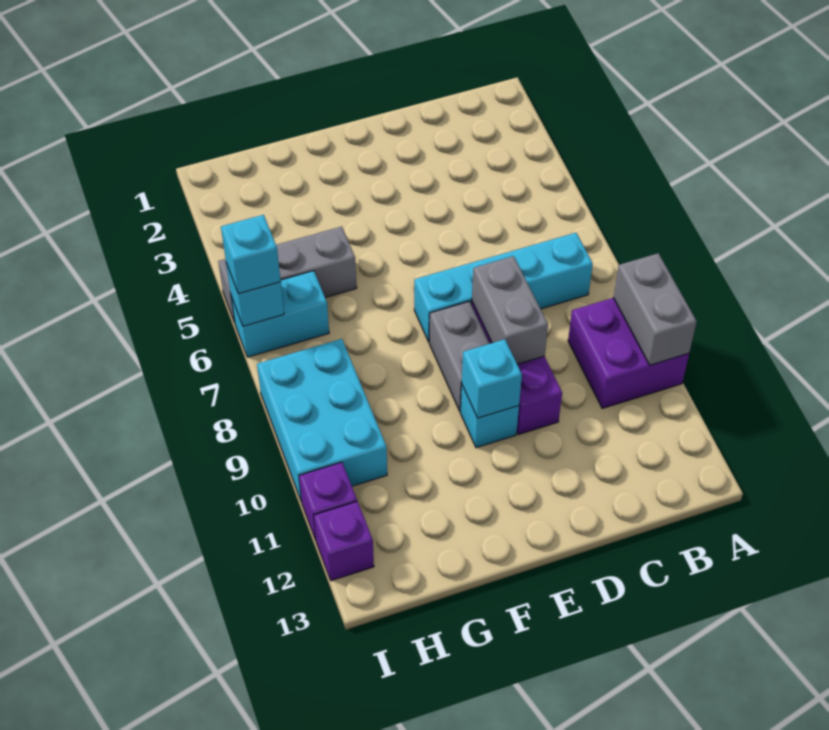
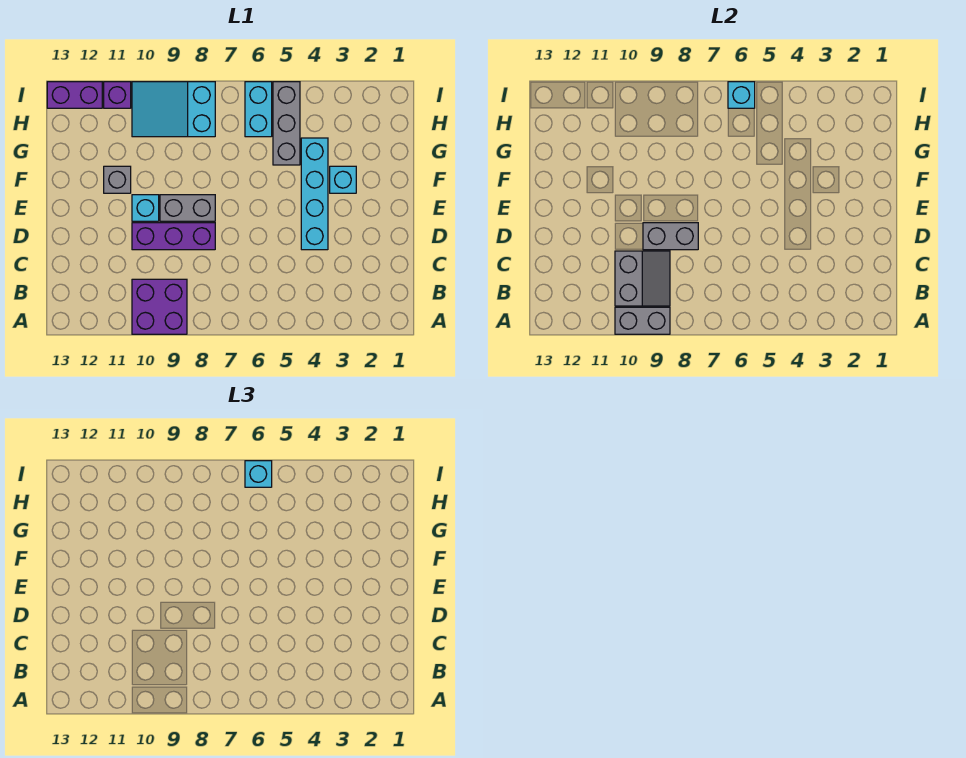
cyan 1x4 brick [414,233,593,342] -> cyan 1x4 brick moved to [301,138,328,250]
none -> grey 2x2 slope [615,251,670,306]
cyan 1x1 brick [462,339,522,418] -> cyan 1x1 brick moved to [330,166,356,193]
none -> grey 1x1 brick [104,166,131,193]
cyan 2x3 brick [257,339,387,502] -> cyan 2x3 slope [132,82,215,137]
purple 1x1 brick [314,501,374,581] -> purple 1x2 brick [47,82,102,108]

